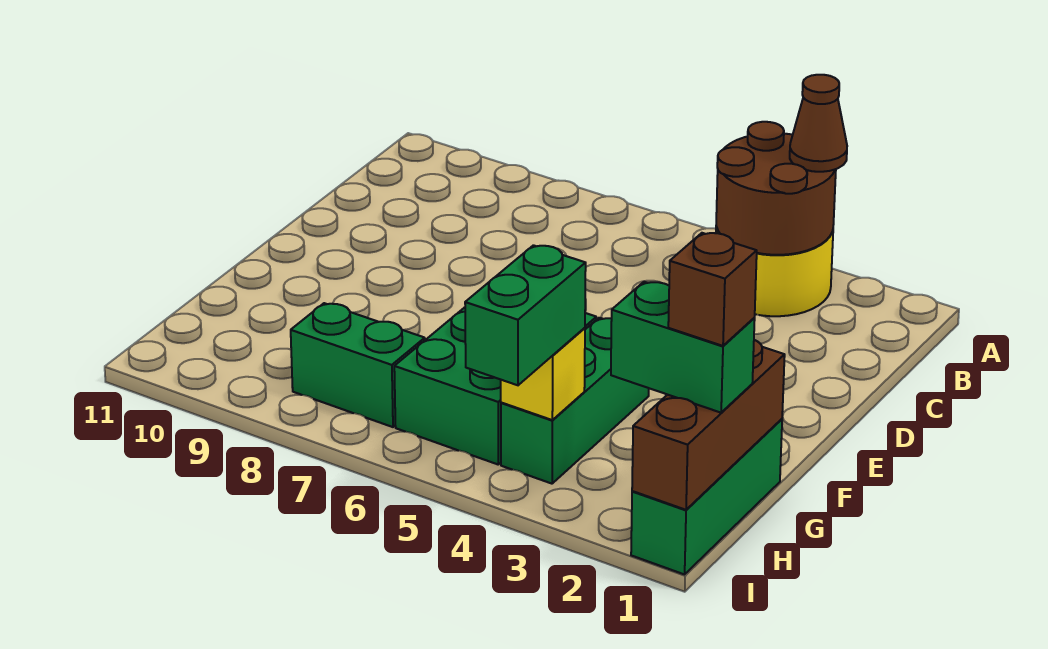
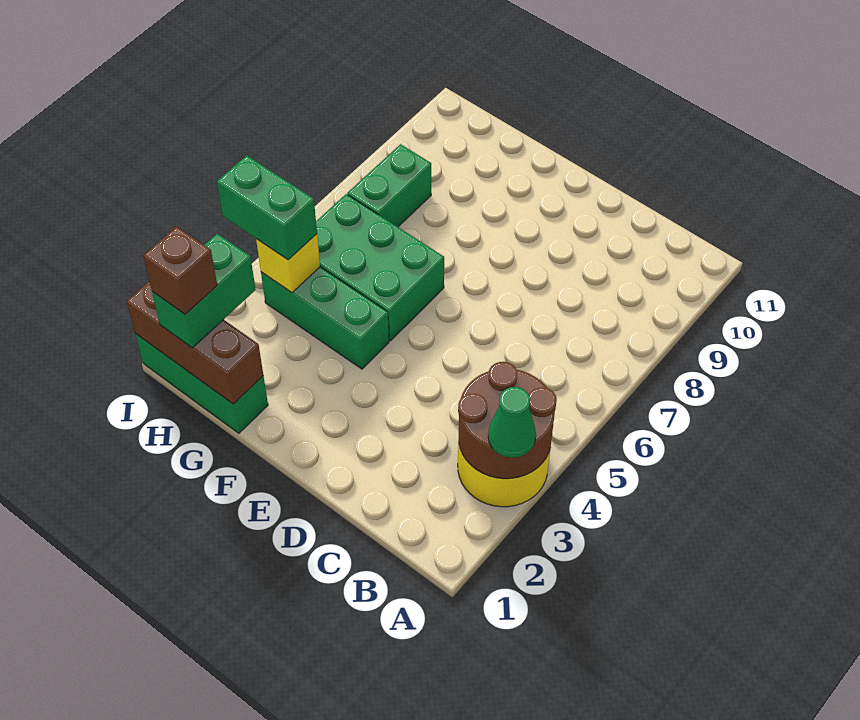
brown 1x1 cone [790,75,847,172] -> green 1x1 cone [488,387,536,458]

